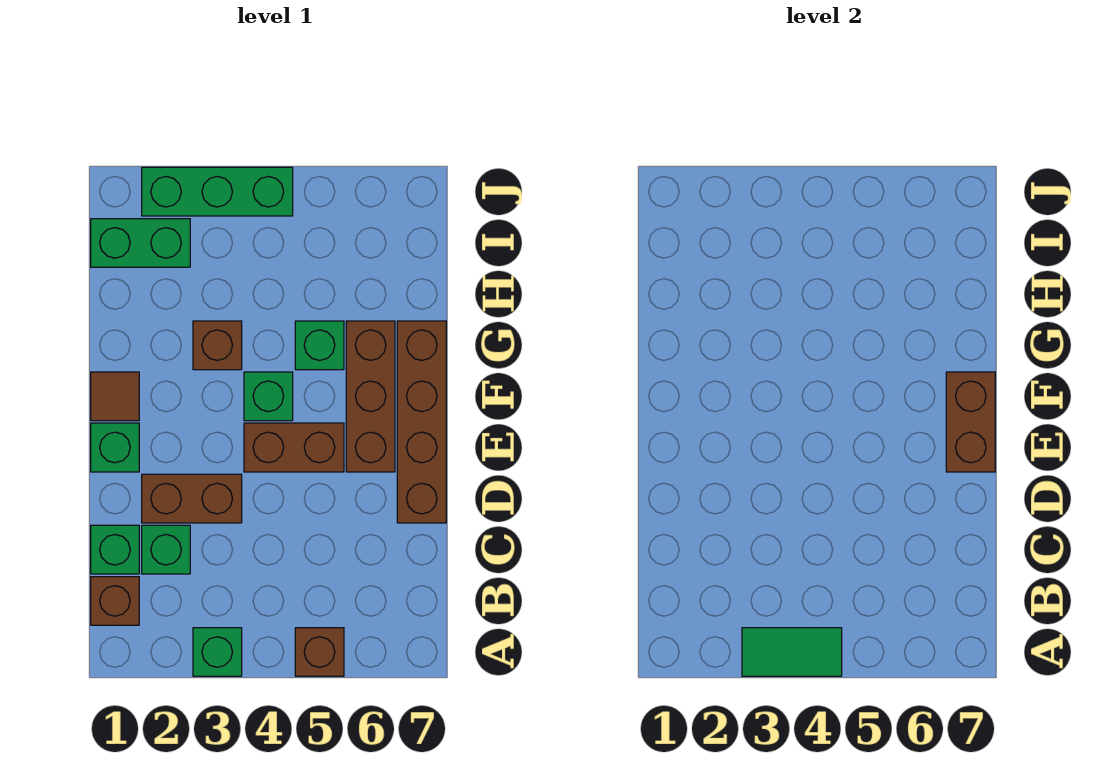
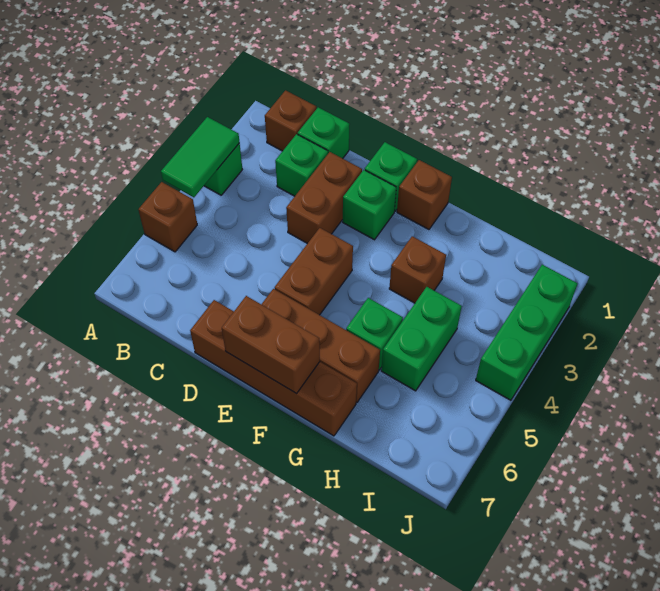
brown 1x1 tile [91,372,139,421] -> brown 1x1 brick [397,160,452,229]
green 1x1 brick [244,372,293,421] -> green 1x1 brick moved to [343,170,396,240]
green 1x2 brick [91,219,190,267] -> green 1x2 brick moved to [381,287,462,391]

